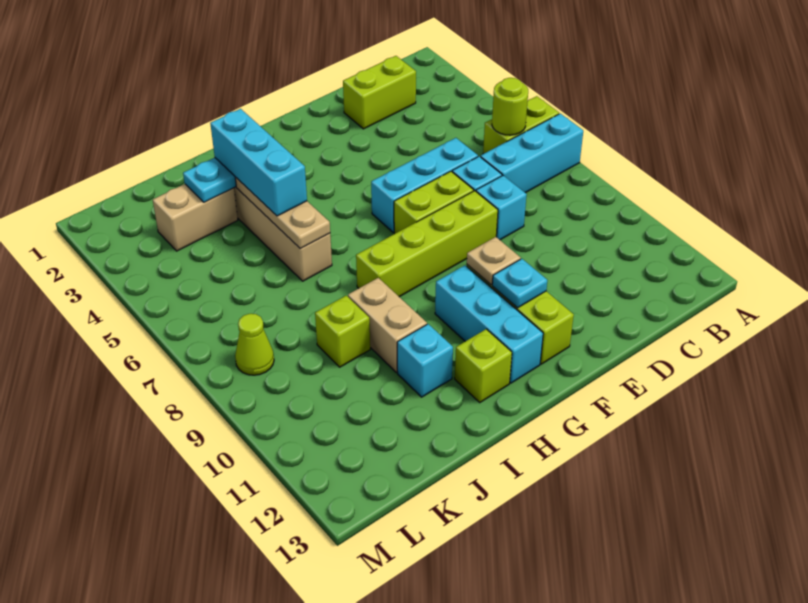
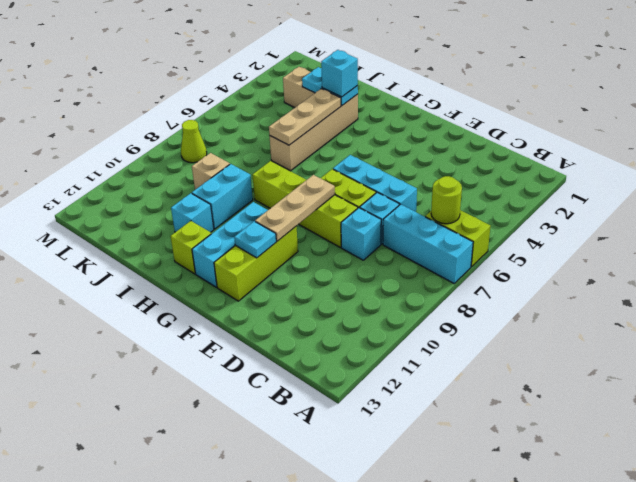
lime 1x2 brick [343,56,416,129] -> none
tan 1x1 plate [467,237,521,285] -> tan 1x3 plate [255,175,335,241]
cyan 1x3 brick [210,109,307,216] -> cyan 1x1 brick [321,50,358,97]
tan 1x2 brick [348,278,427,372] -> cyan 1x2 brick [192,164,253,229]
lime 1x1 brick [315,296,370,367] -> tan 1x1 brick [192,153,230,190]

